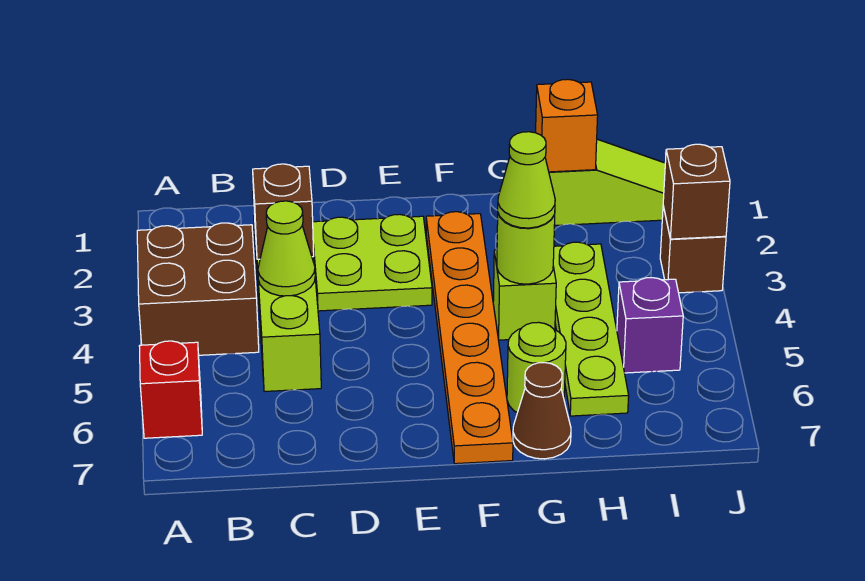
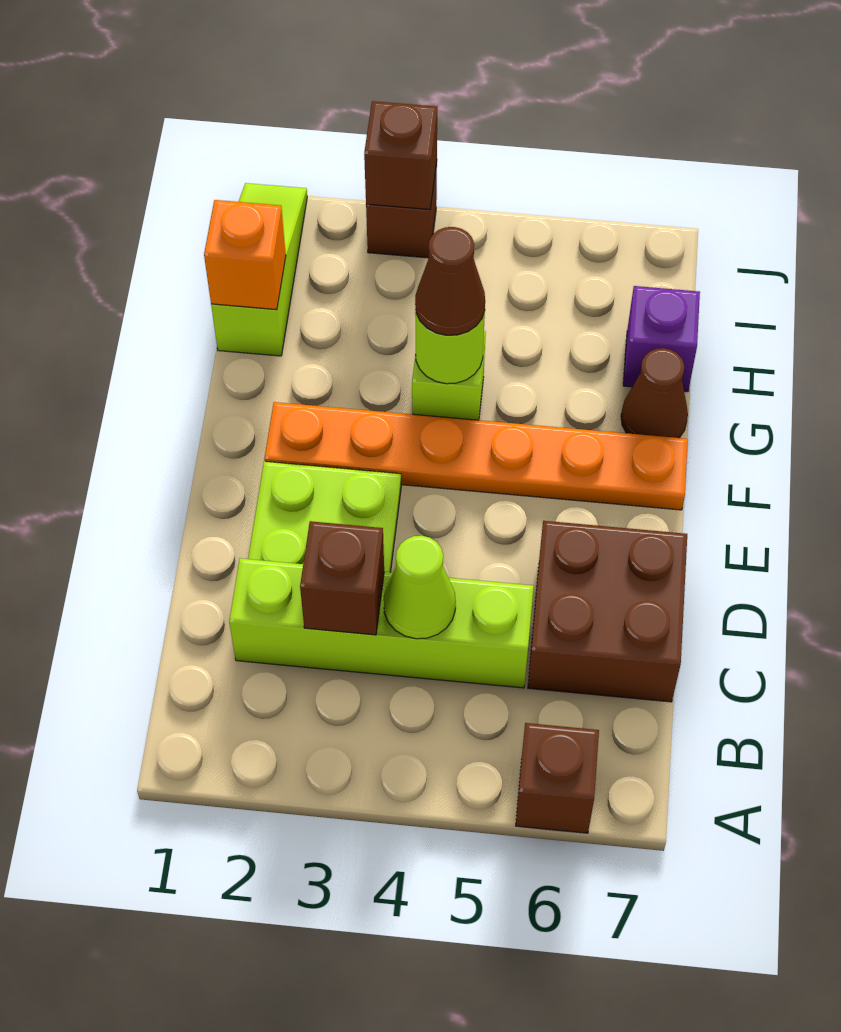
brown 2x2 brick [137,223,259,355] -> brown 2x2 brick moved to [528,521,687,702]
red 1x1 brick [139,341,202,438] -> brown 1x1 brick [516,723,599,833]
lime 1x1 cone [498,132,555,228] -> brown 1x1 cone [415,227,485,335]
lime 1x1 round brick [507,322,566,413] -> none
lime 1x4 plate [553,242,629,416] -> none
purple 1x1 brick [617,278,683,373] -> purple 1x1 brick moved to [623,286,700,392]

